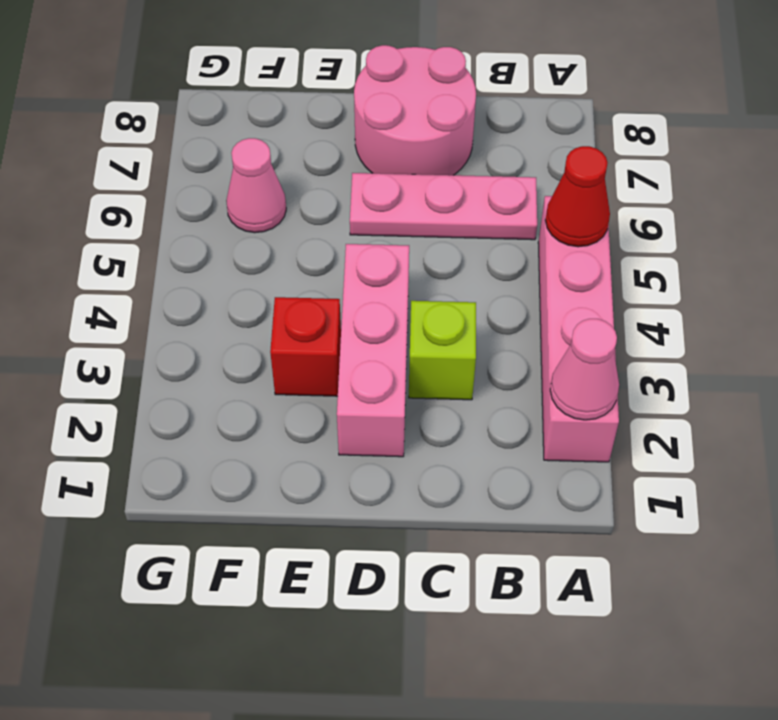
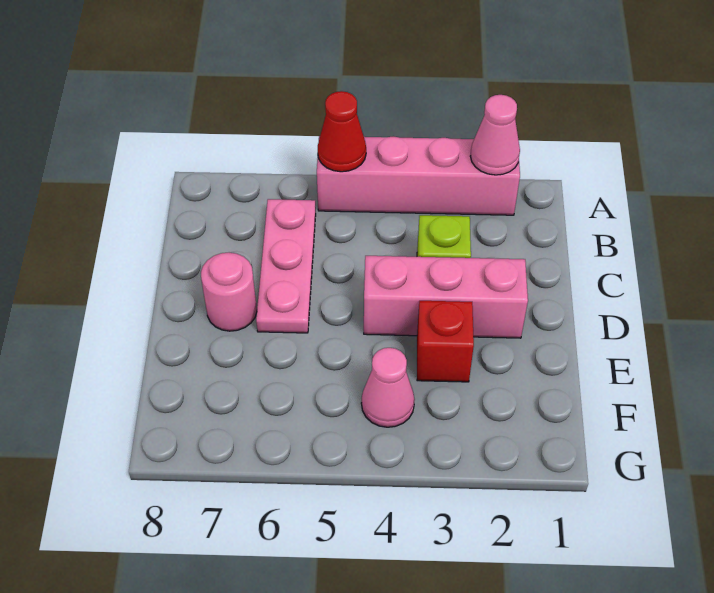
pink 2x2 round brick [354,45,476,175] -> pink 1x1 round brick [201,252,257,331]
pink 1x1 cone [226,138,286,233] -> pink 1x1 cone moved to [361,348,415,427]

